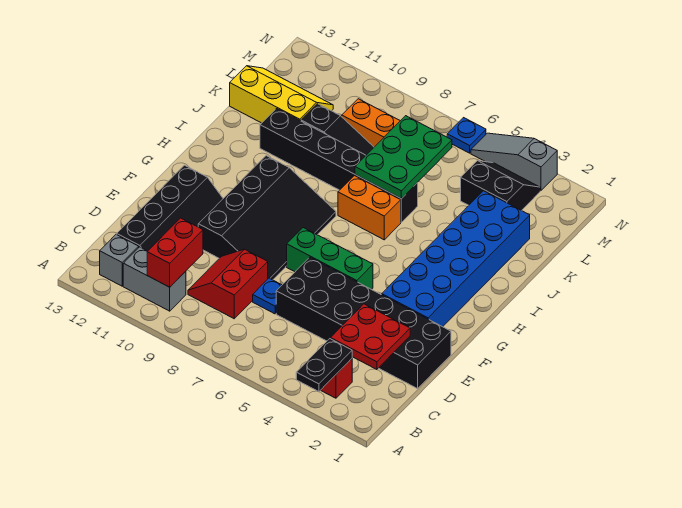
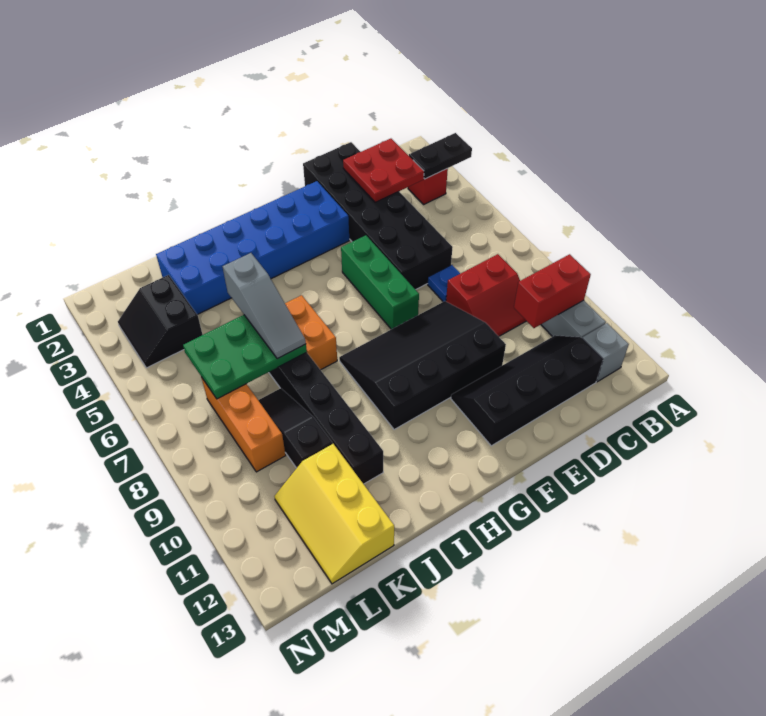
grey 1x3 slope [471,133,557,191] -> grey 1x3 slope moved to [223,253,306,359]
blue 1x1 plate [447,118,486,153] -> none

